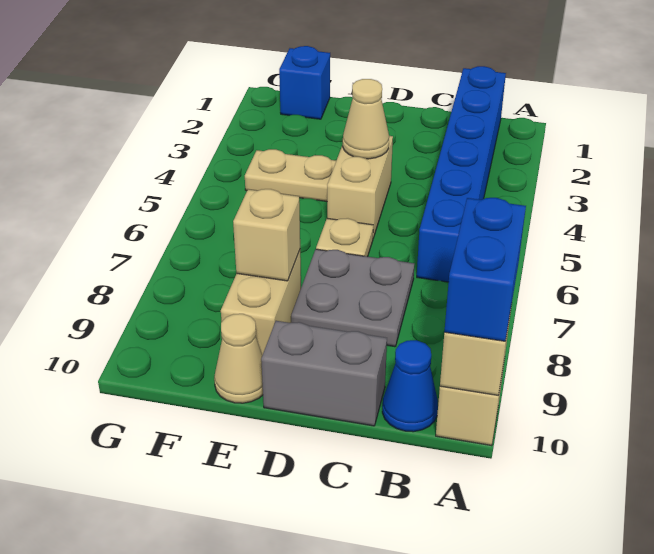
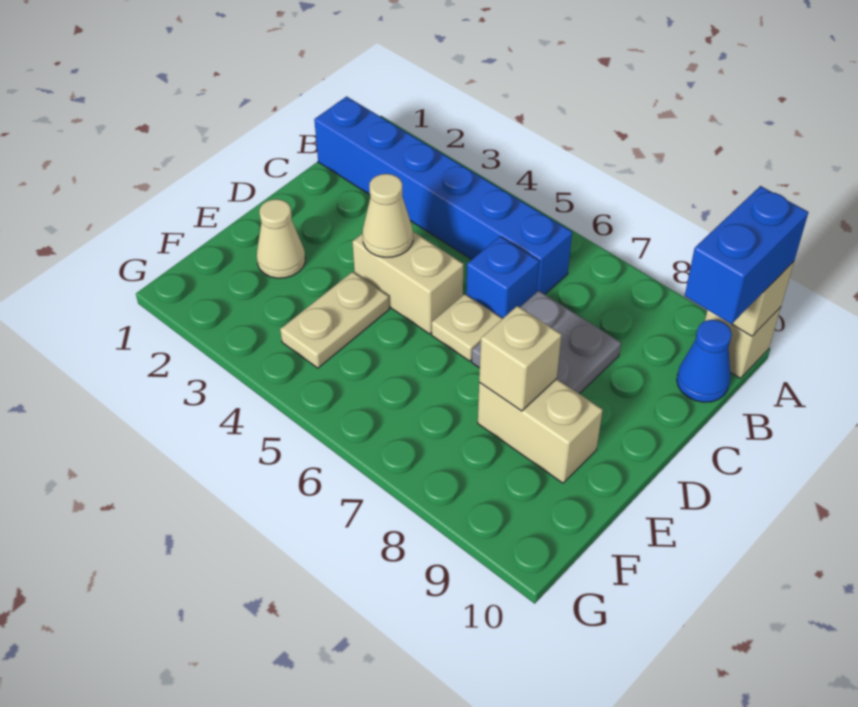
blue 1x2 brick [444,198,526,341] -> blue 1x2 brick turned to [685,186,809,324]
grey 1x2 brick [261,321,387,426] -> none
tan 1x1 cone [214,314,263,403] -> tan 1x1 cone moved to [257,199,305,278]
blue 1x1 brick [279,46,330,119] -> blue 1x1 brick moved to [466,236,539,318]

